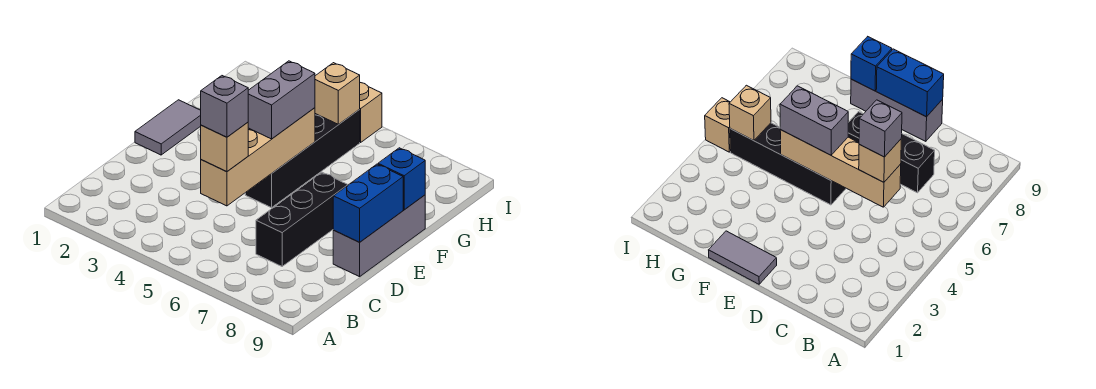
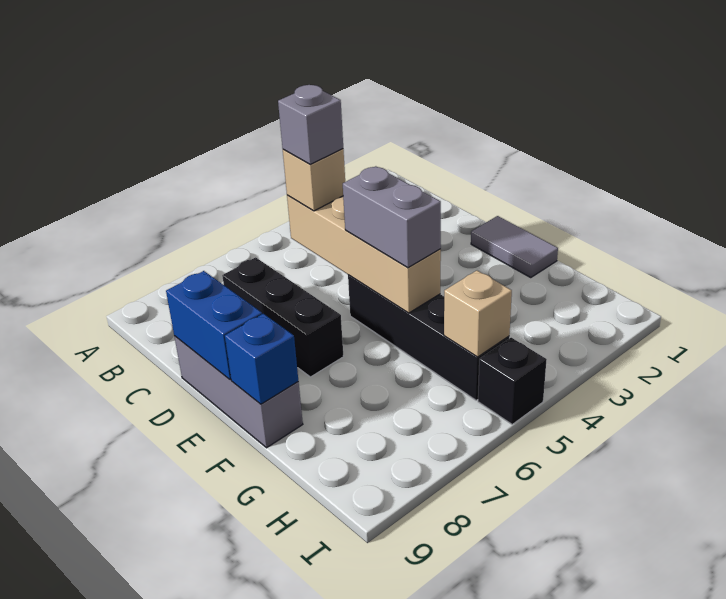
tan 1x1 brick [360,83,382,142] -> black 1x1 brick [478,338,547,424]

